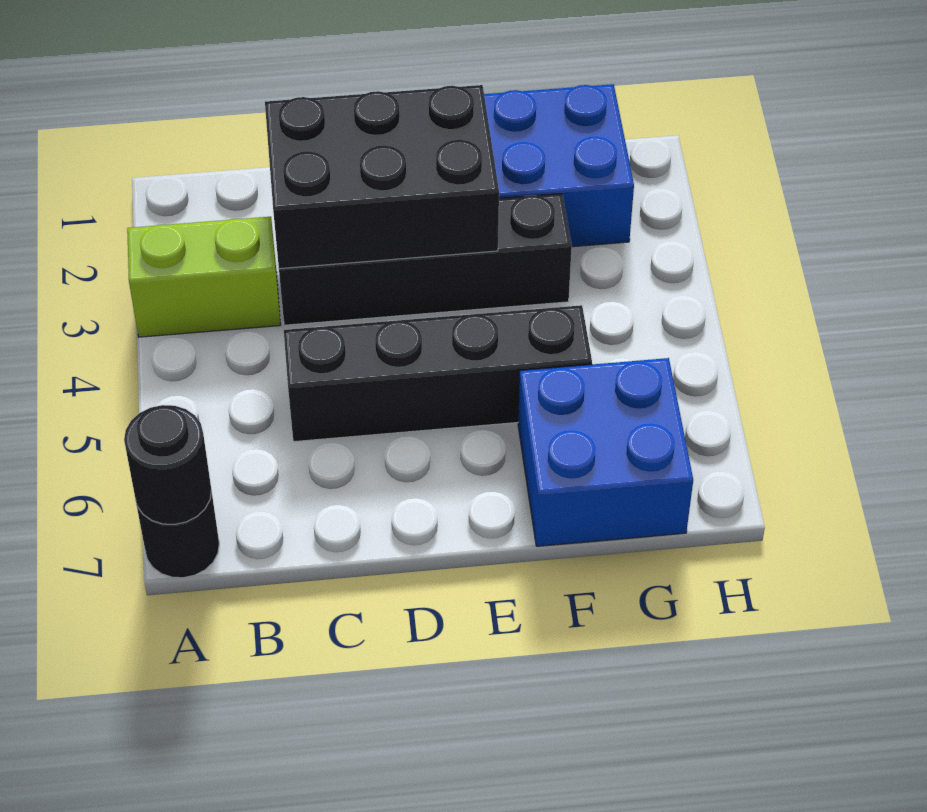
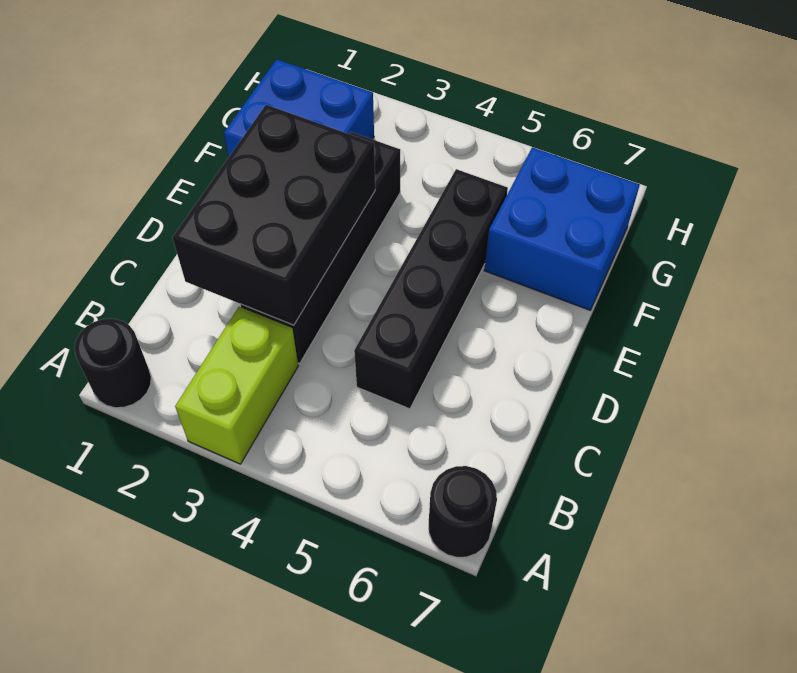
black 1x1 round brick [124,405,211,524] -> black 1x1 round brick moved to [74,319,151,408]

